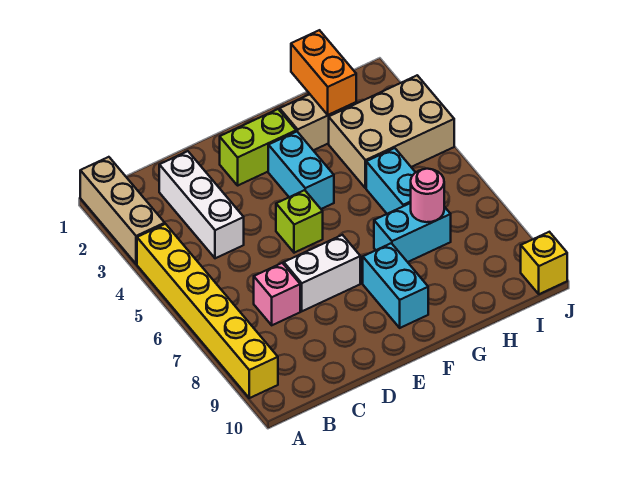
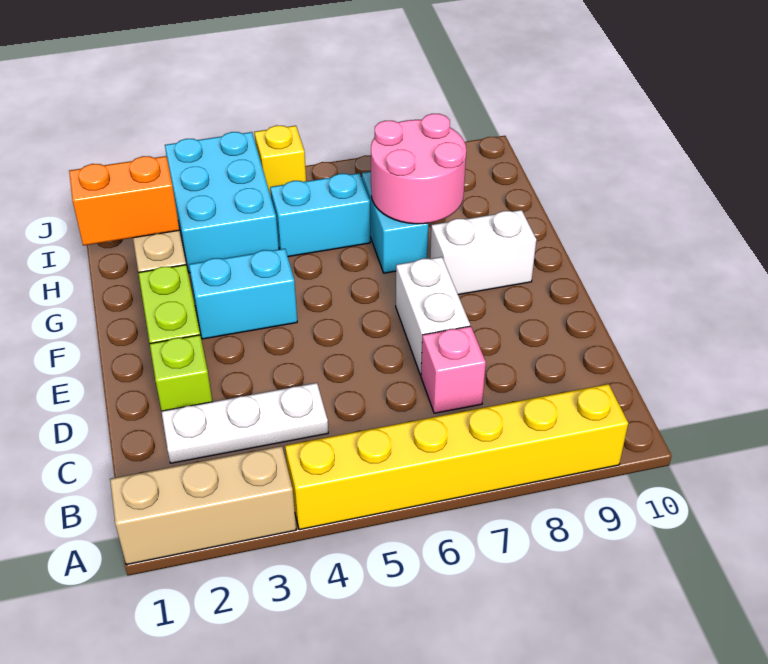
white 1x3 brick [159,151,244,258] -> white 1x3 plate [162,383,328,463]
lime 1x1 brick [276,190,323,253] -> lime 1x1 brick moved to [150,335,212,411]
cyan 1x2 brick [363,243,428,328] -> white 1x2 brick [430,210,536,295]
tan 2x3 brick [329,75,454,188] -> cyan 2x3 brick [165,132,279,273]
pink 1x1 round brick [411,169,444,222] -> pink 2x2 round brick [371,114,466,224]
yellow 1x1 brick [521,232,567,294] -> yellow 1x1 brick moved to [254,125,306,196]

